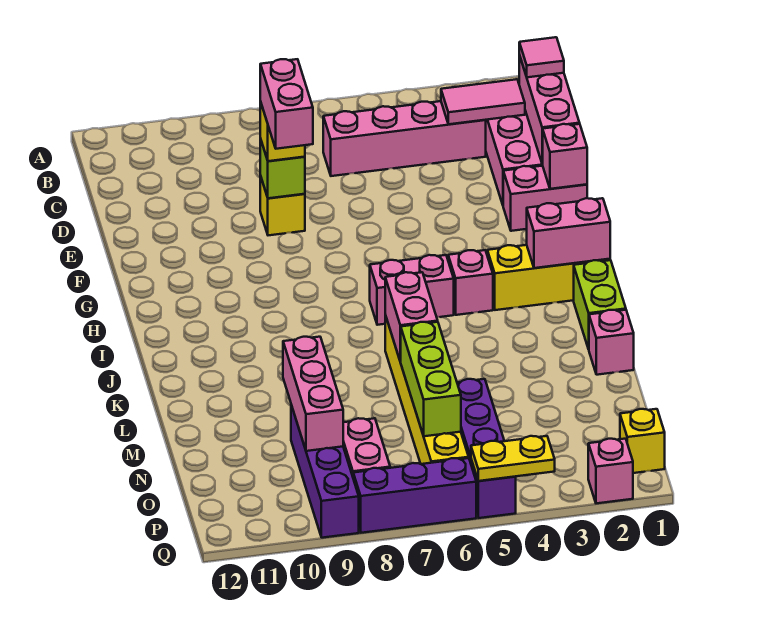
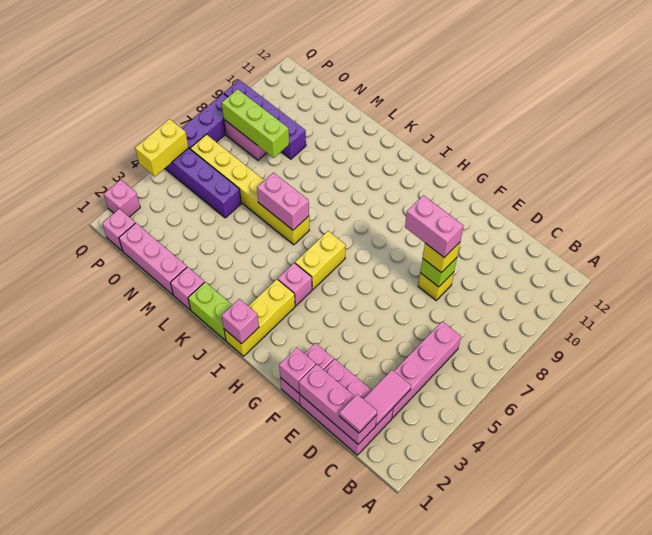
pink 1x2 brick [527,198,610,268] -> pink 1x1 brick [222,299,259,344]
pink 1x2 brick [370,255,454,325] -> yellow 1x2 brick [295,231,346,290]
lime 1x3 brick [401,322,461,436] -> lime 1x3 brick moved to [222,89,289,158]
pink 1x3 brick [283,337,343,451] -> pink 1x3 brick moved to [119,223,187,295]
yellow 1x1 brick [620,409,665,473] -> pink 1x1 brick [102,209,135,251]
yellow 1x2 plate [471,436,555,481] -> yellow 1x2 brick [135,119,189,176]

